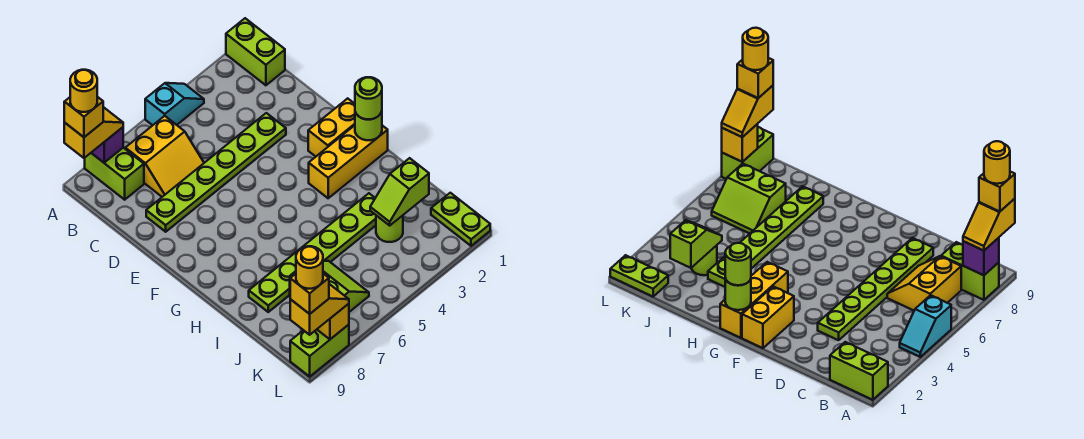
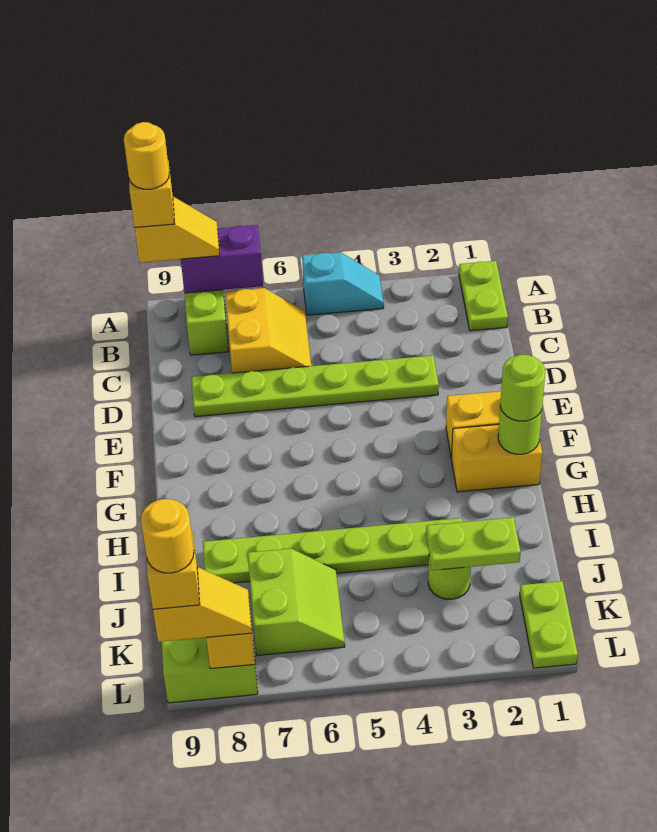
lime 1x2 brick [226,18,285,85] -> lime 1x2 plate [459,261,508,331]
purple 1x1 brick [91,127,123,163] -> purple 1x2 brick [181,225,263,293]
yellow 2x2 slope [125,116,204,197] -> yellow 2x2 slope turned to [225,288,311,373]
yellow 1x3 brick [309,125,388,198] -> yellow 1x2 brick [452,424,542,492]
lime 1x2 slope [370,158,429,225] -> lime 1x2 plate [426,517,521,570]

